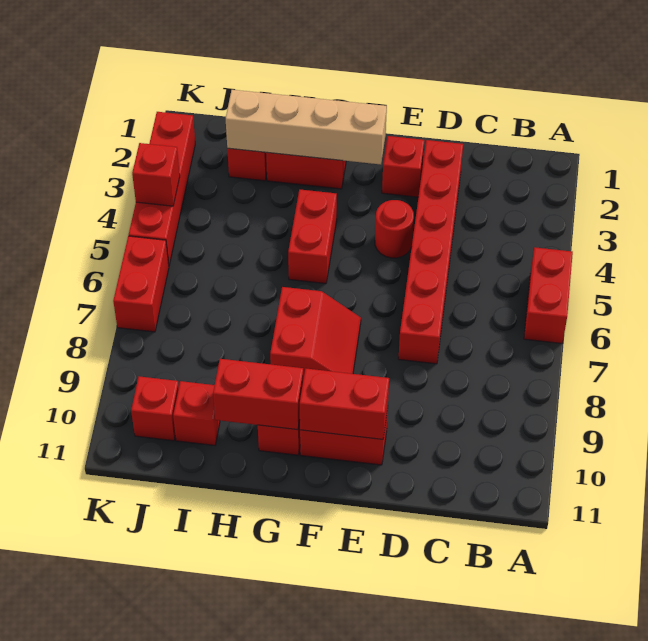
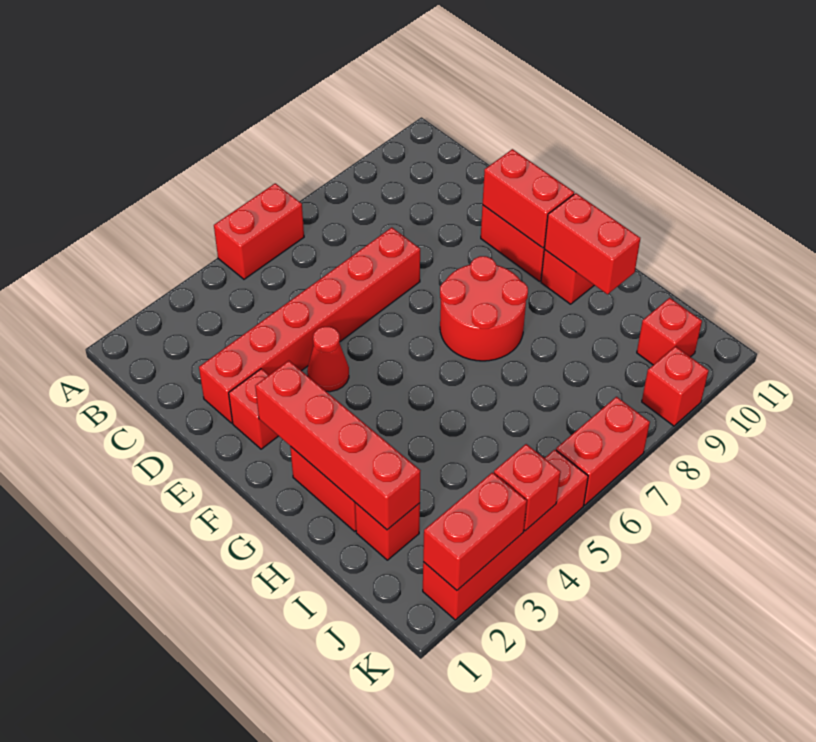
red 1x1 round brick [375,200,414,258] -> red 1x1 cone [307,327,349,392]
tan 1x4 brick [226,90,387,164] -> red 1x4 brick [255,361,420,530]
red 2x2 slope [270,287,361,379] -> red 2x2 round brick [440,256,528,361]
red 1x2 brick [288,190,337,284] -> red 1x2 brick moved to [423,472,527,590]
red 1x1 brick [173,381,220,445] -> red 1x1 brick moved to [642,346,709,426]

